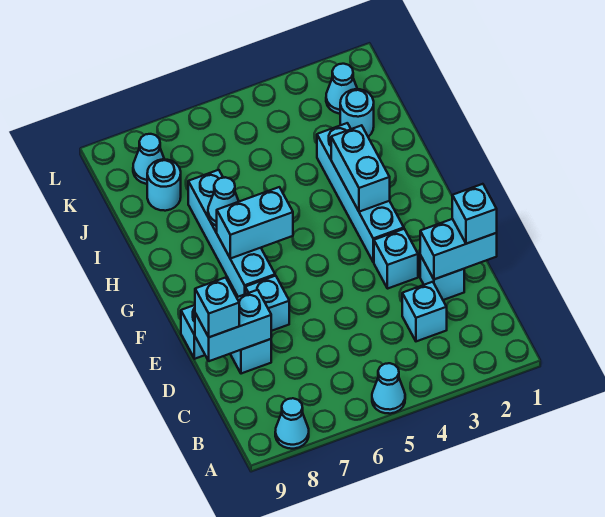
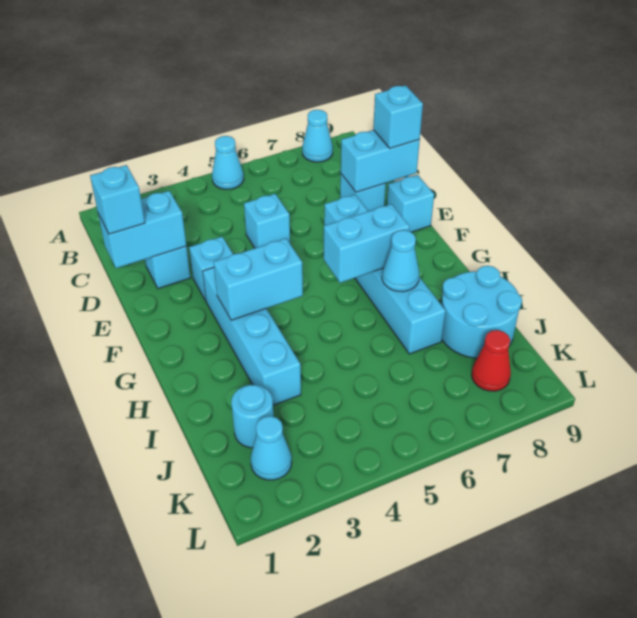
cyan 1x1 brick [402,282,447,341] -> cyan 1x1 brick moved to [244,194,290,248]
cyan 1x2 brick [331,125,390,212] -> cyan 1x2 brick turned to [214,238,303,320]
cyan 1x1 round brick [147,159,181,211] -> cyan 2x2 round brick [441,266,522,358]
cyan 1x1 cone [133,134,164,184] -> red 1x1 cone [472,330,511,391]

